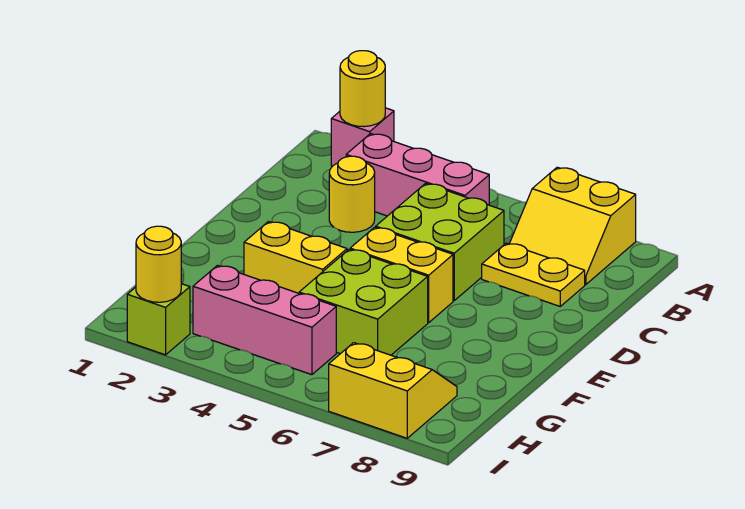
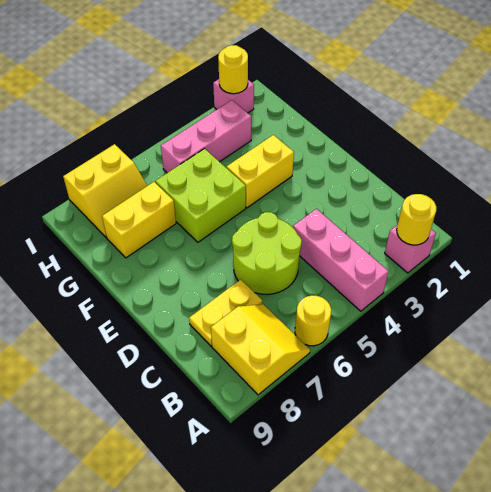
yellow 2x2 slope [509,167,636,285] -> yellow 2x2 slope turned to [211,304,310,395]
pink 1x3 brick [346,134,489,216] -> pink 1x3 brick turned to [293,209,389,311]
yellow 1x1 round brick [329,156,375,232] -> yellow 1x1 round brick moved to [295,296,331,346]
lime 2x2 brick [376,183,504,301] -> lime 2x2 round brick [232,212,302,294]
yellow 1x2 brick [350,227,453,323] -> yellow 1x2 brick moved to [102,182,176,258]
lime 1x1 brick [127,284,190,355] -> pink 1x1 brick [213,79,254,113]

